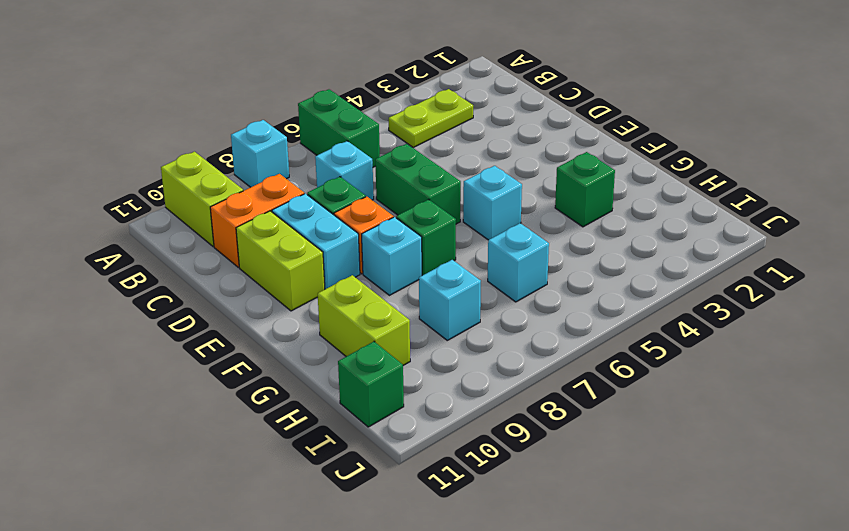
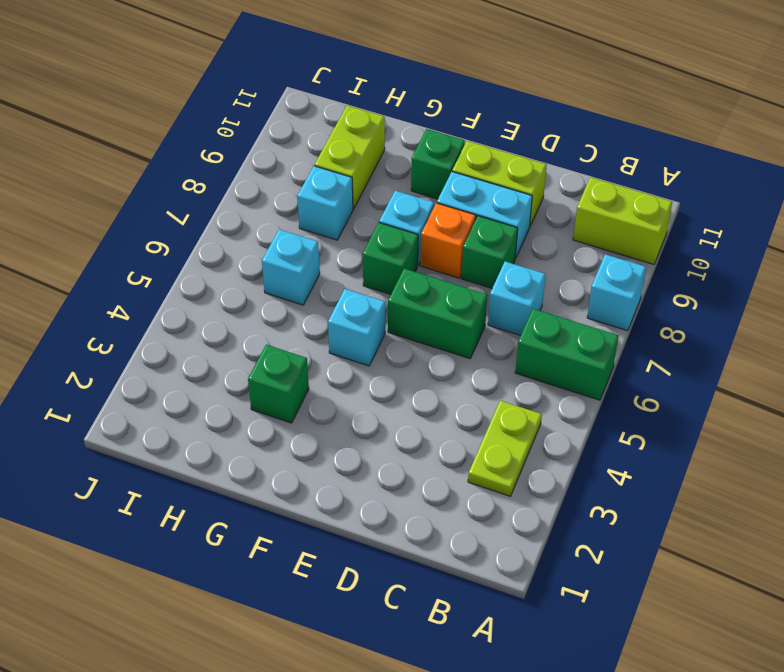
orange 1x2 brick [210,174,304,267] -> none
lime 1x2 brick [318,275,410,365] -> lime 1x2 brick turned to [315,106,385,209]
green 1x1 brick [338,342,404,427] -> green 1x1 brick moved to [411,129,465,199]

